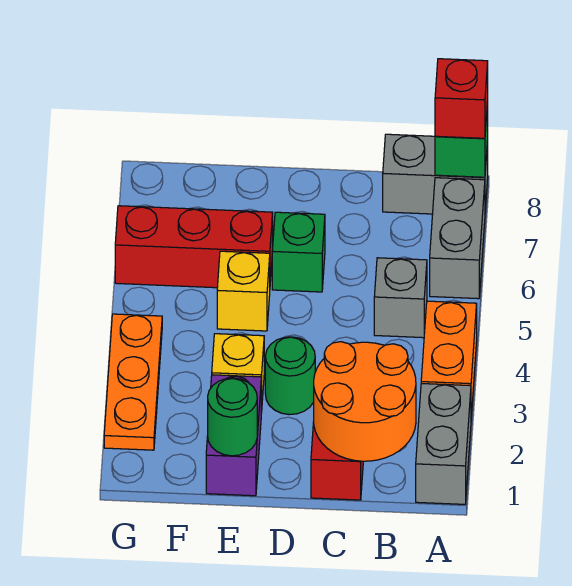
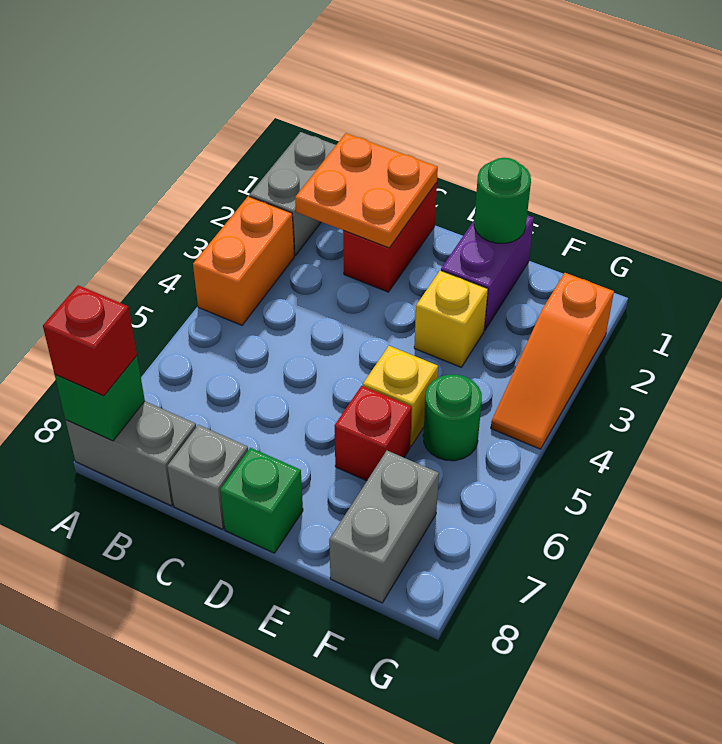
grey 1x2 brick [430,178,485,299] -> grey 1x2 brick moved to [329,451,439,603]
orange 2x2 round brick [314,342,416,461] -> orange 2x2 plate [295,133,438,248]
grey 1x1 brick [374,258,427,338] -> grey 1x1 brick moved to [167,425,248,529]
green 1x1 round brick [265,337,315,415] -> green 1x1 round brick moved to [423,375,482,461]
green 1x1 brick [272,212,325,292] -> green 1x1 brick moved to [220,448,303,553]
red 1x3 brick [115,206,273,288] -> red 1x1 brick [334,386,412,481]
orange 1x3 plate [104,314,162,450] -> orange 1x3 slope [491,273,614,449]

